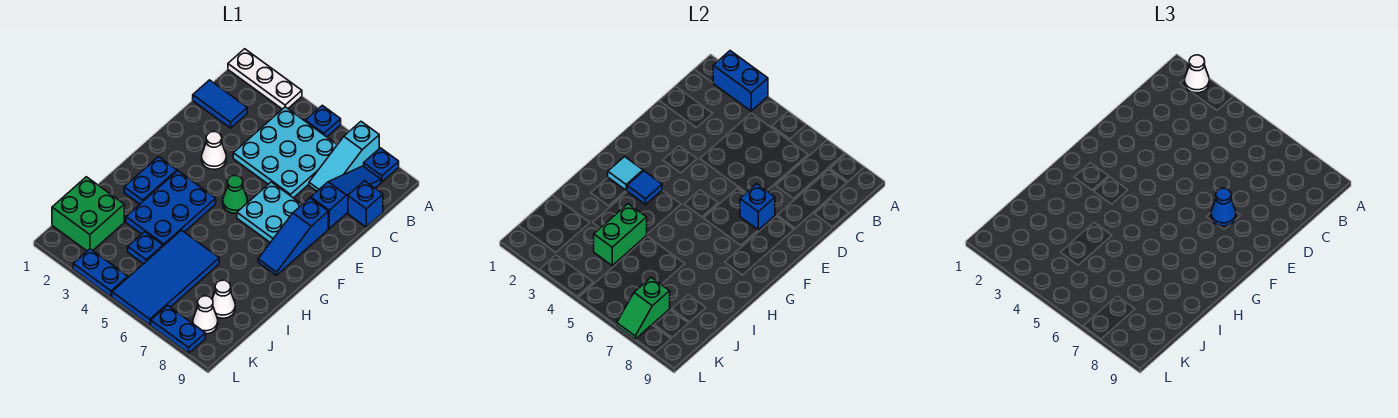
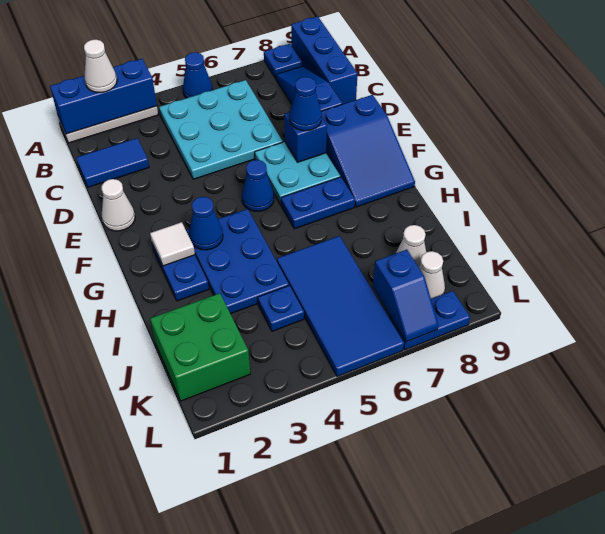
blue 1x2 brick [713,51,768,111] -> blue 1x3 brick [50,59,157,134]
blue 1x1 plate [305,105,341,137] -> blue 1x1 cone [183,52,213,98]
cyan 1x3 slope [309,122,379,191] -> none
blue 1x1 brick [348,181,383,227] -> blue 1x3 brick [291,16,358,104]
white 1x1 cone [202,132,226,169] -> white 1x1 cone moved to [101,179,135,231]
blue 1x3 slope [258,198,328,275] -> blue 2x3 slope [321,95,415,207]
green 1x1 cone [223,176,248,213] -> blue 1x1 cone [242,160,274,211]
cyan 1x1 tile [608,157,643,190] -> white 1x1 tile [150,222,195,266]
blue 1x1 tile [627,171,662,204] -> blue 1x1 cone [189,197,223,250]
green 1x2 brick [594,204,647,265] -> none
green 1x2 slope [617,277,670,339] -> blue 1x2 slope [373,250,438,342]
blue 1x2 plate [73,249,128,297] -> blue 1x2 plate moved to [281,177,355,229]

